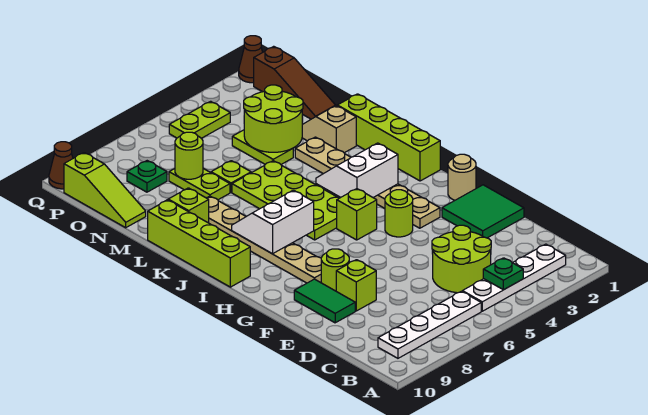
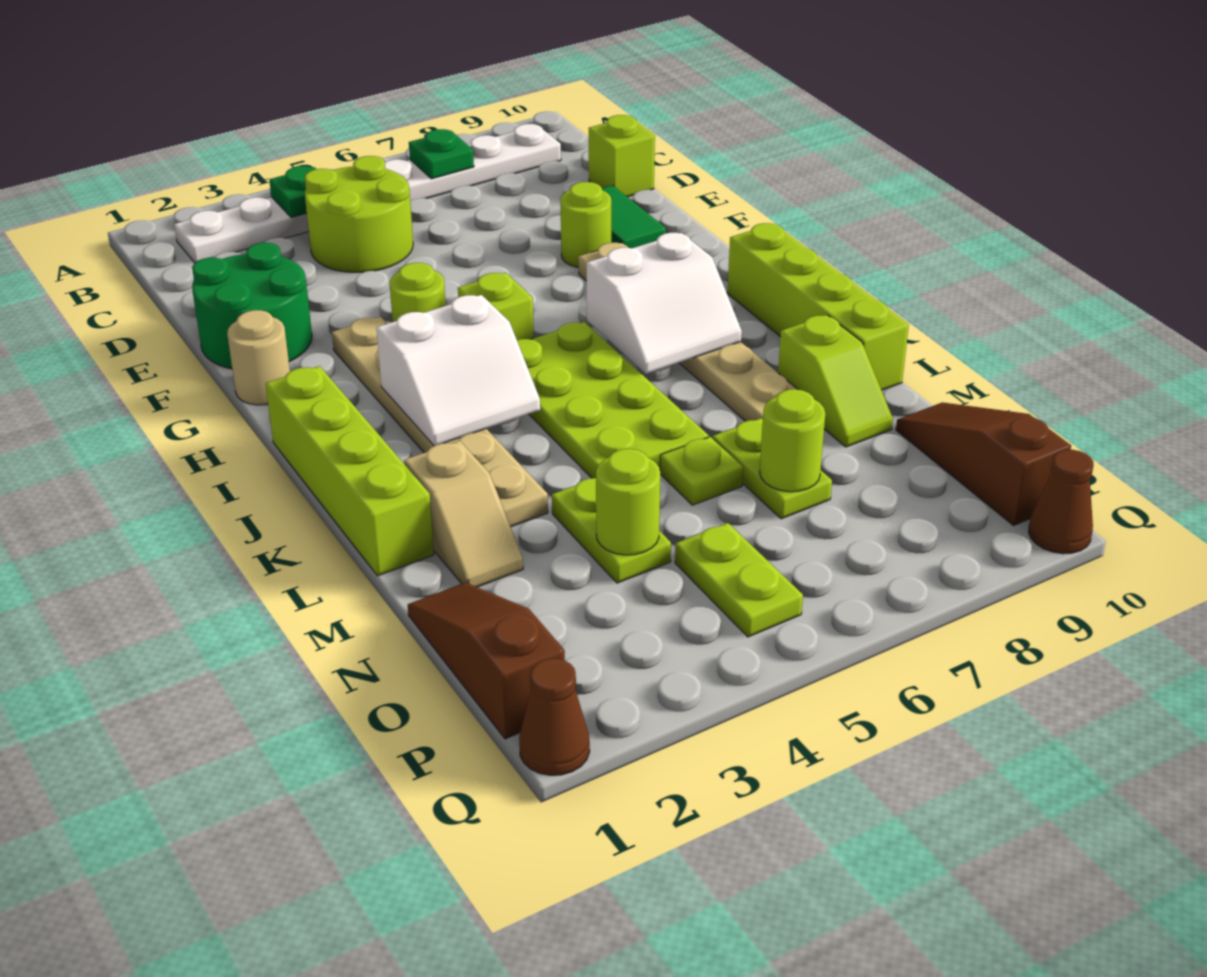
green 2x2 tile [442,185,524,238] -> green 2x2 round brick [192,243,312,369]
lime 1x1 brick [336,260,376,311] -> lime 1x1 brick moved to [589,115,655,197]
lime 2x2 round brick [244,85,303,152] -> lime 1x1 round brick [596,449,660,555]
lime 1x3 slope [64,153,146,228] -> brown 1x3 slope [896,402,1071,525]
green 1x1 plate [127,161,167,192] -> green 1x1 plate moved to [409,129,474,179]
lime 1x2 plate [169,101,230,138] -> lime 1x2 plate turned to [675,523,803,637]

